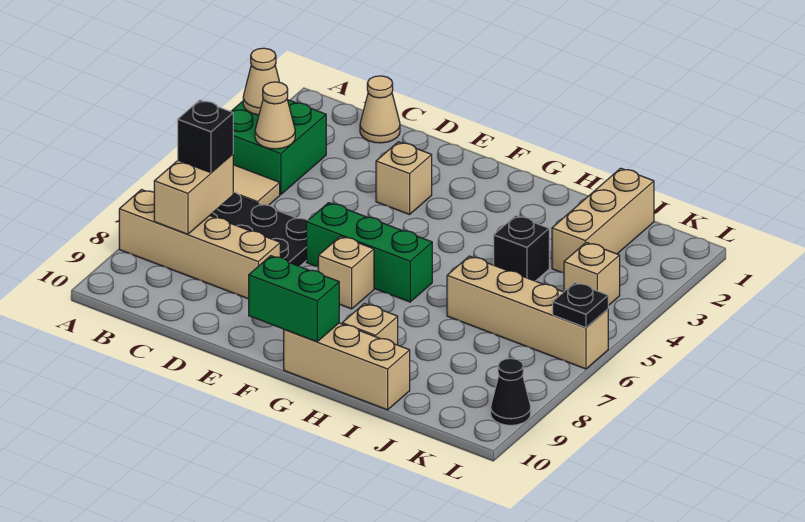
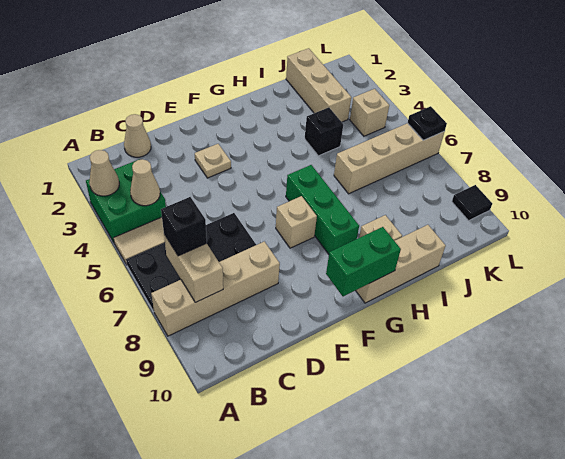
tan 1x1 brick [376,142,432,215] -> tan 1x1 plate [195,144,231,178]
green 1x3 brick [306,203,432,302] -> green 1x3 brick turned to [286,165,359,254]
black 1x1 cone [491,358,531,425] -> black 1x1 tile [452,185,492,221]

